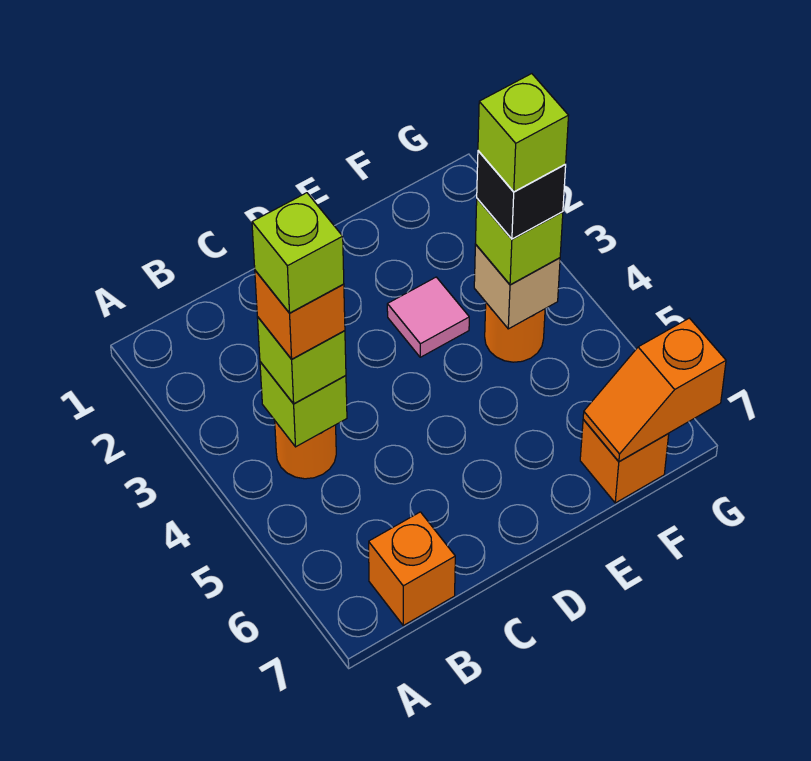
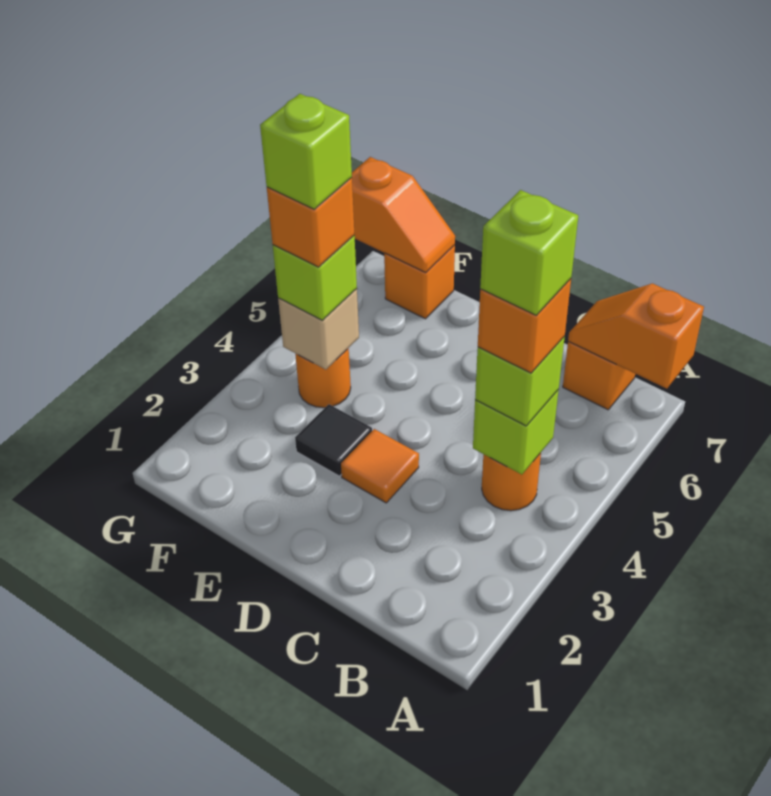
none -> orange 1x2 slope [568,283,704,389]
none -> orange 1x1 tile [341,429,419,503]
pink 1x1 tile [387,277,469,357] -> black 1x1 tile [295,404,372,476]
black 1x1 brick [477,151,566,239] -> orange 1x1 brick [267,178,354,267]

